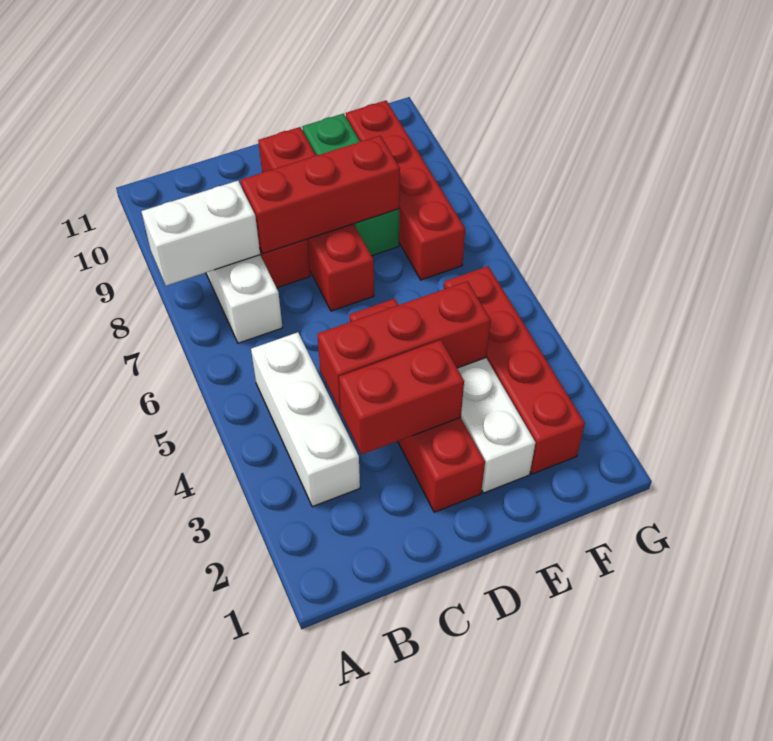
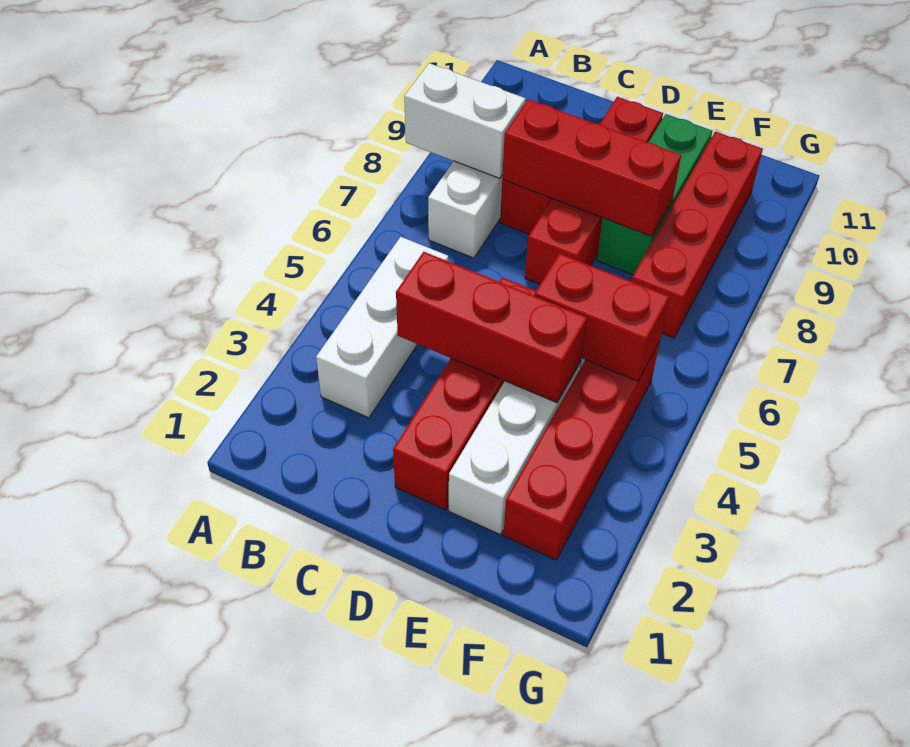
red 1x2 brick [339,340,464,455] -> red 1x2 brick moved to [534,253,669,381]

